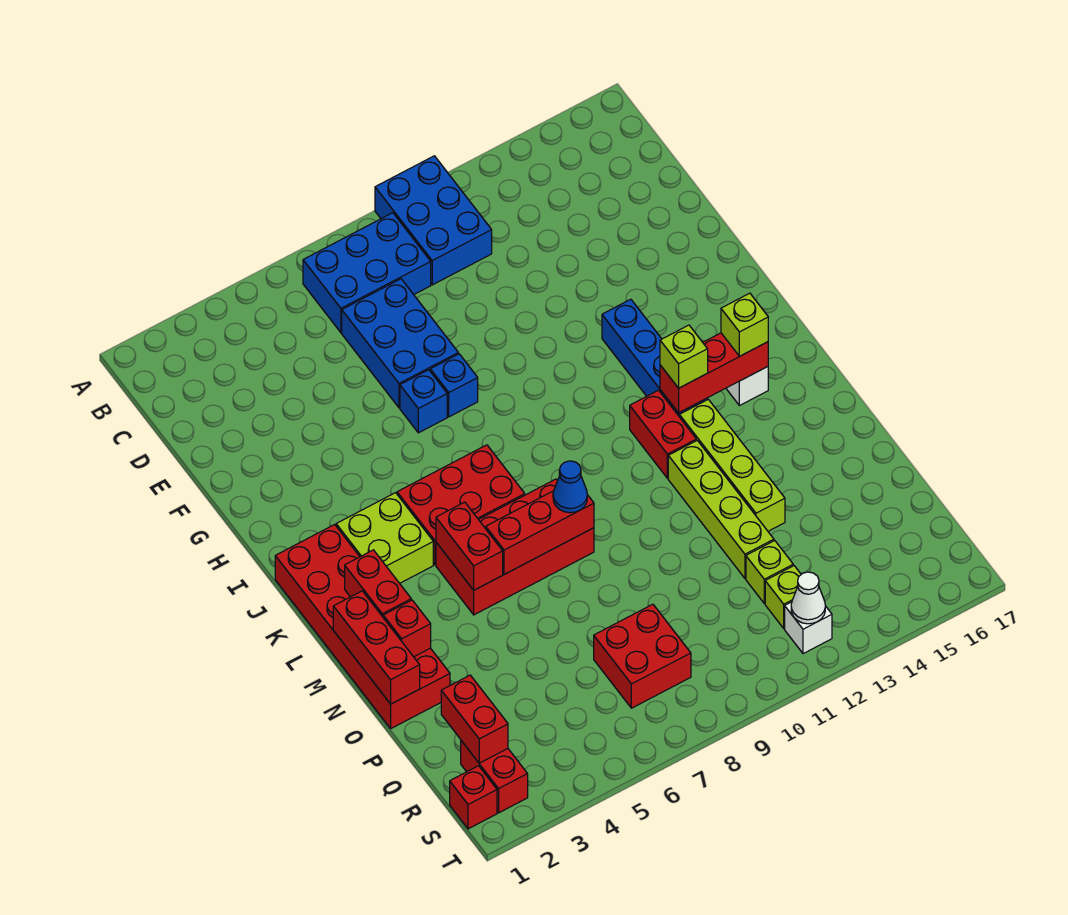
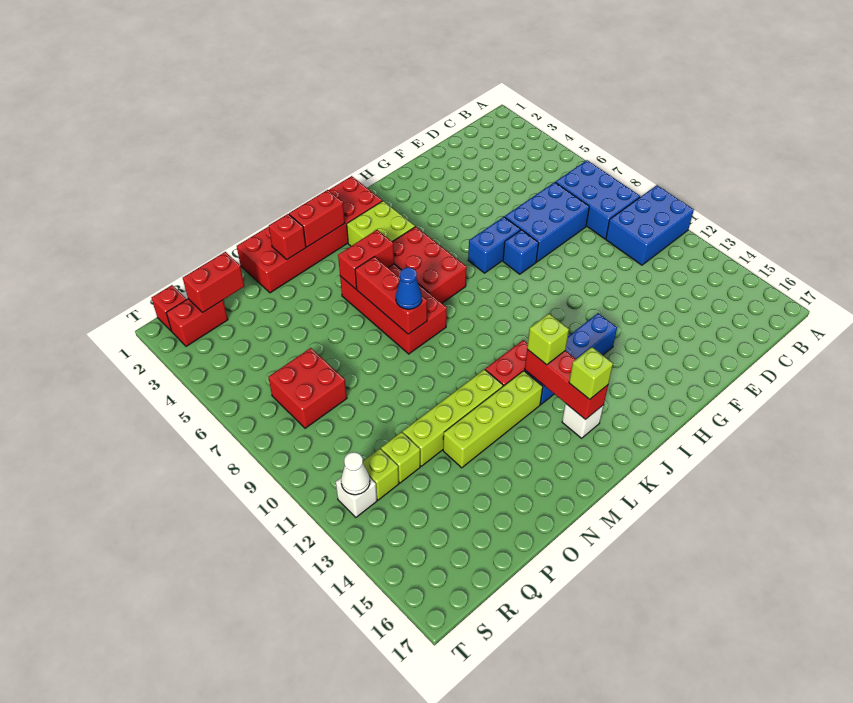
blue 1x1 brick [400,370,447,433] -> blue 1x2 brick [468,217,521,273]
red 1x3 brick [333,591,420,704] -> none

